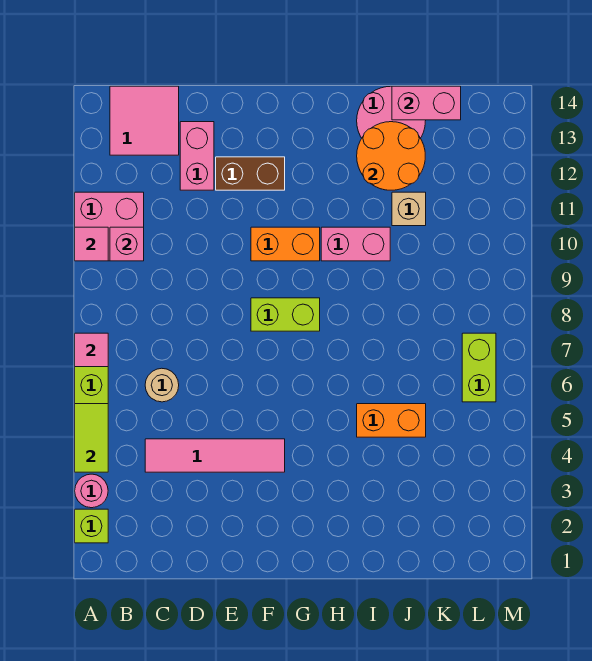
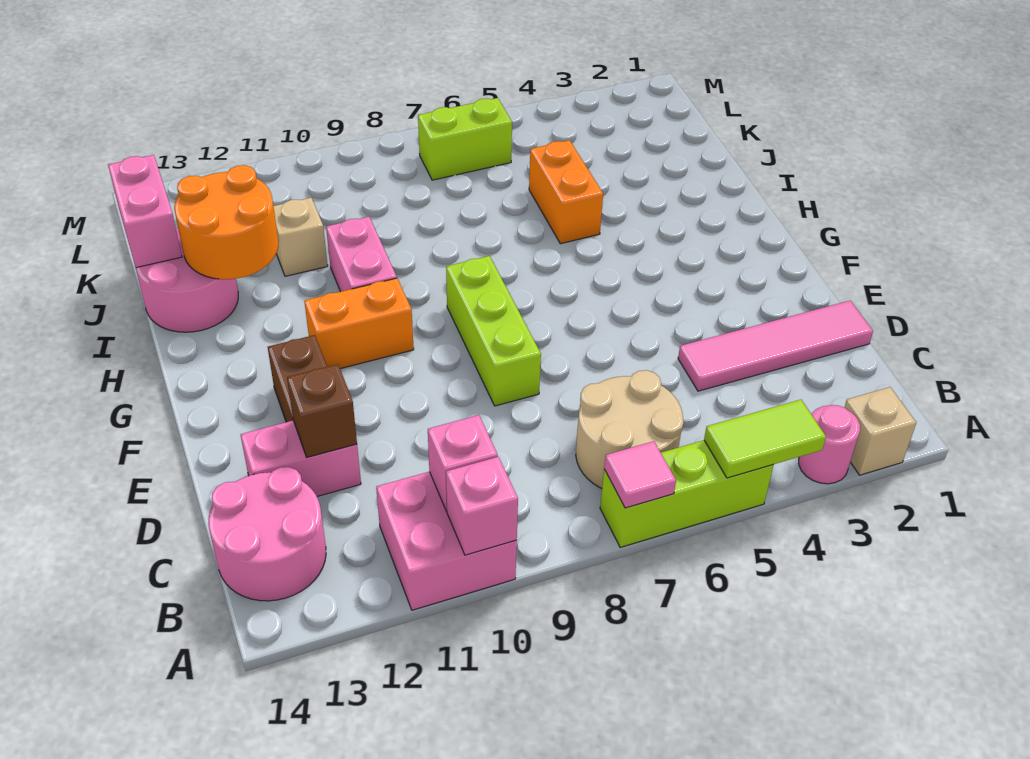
lime 1x1 brick [75,509,108,543] -> tan 1x1 brick [844,387,916,475]
pink 1x1 tile [75,227,108,261] -> pink 1x1 brick [446,457,518,555]
pink 2x2 tile [110,86,179,155] -> pink 2x2 round brick [208,467,326,601]
pink 1x4 tile [145,439,285,472] -> pink 1x4 tile turned to [678,301,873,391]
tan 1x1 round brick [145,368,179,402] -> tan 2x2 round brick [576,370,683,488]
none -> brown 1x1 brick [287,364,357,457]
lime 1x2 brick [251,298,320,331] -> lime 1x3 brick [446,256,541,406]
orange 1x2 brick [251,227,320,261] -> orange 1x2 brick turned to [304,278,414,369]

